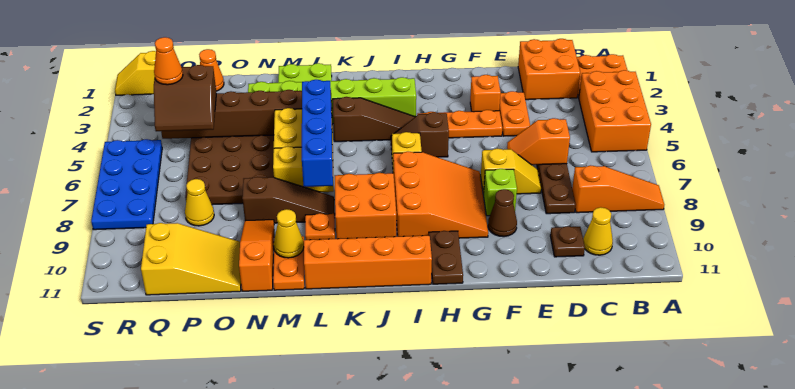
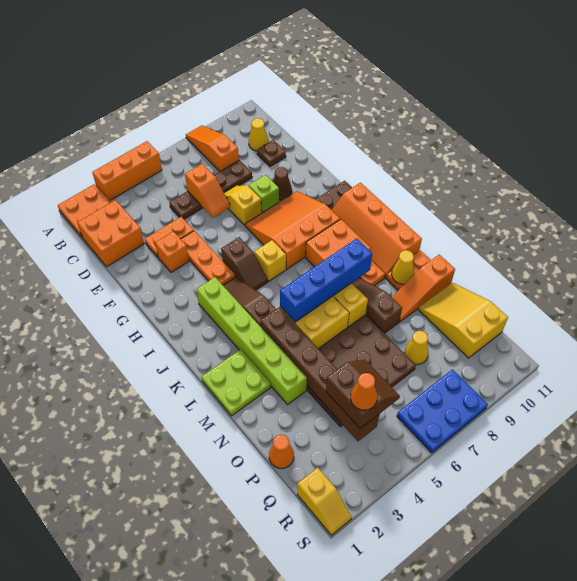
orange 2x3 brick [579,70,651,152] -> orange 1x3 brick [92,141,162,201]
blue 2x4 plate [91,139,162,230] -> blue 2x3 plate [397,370,488,453]

